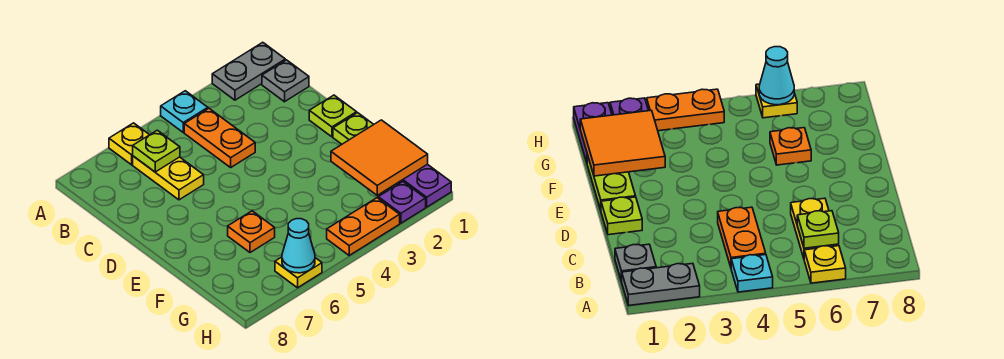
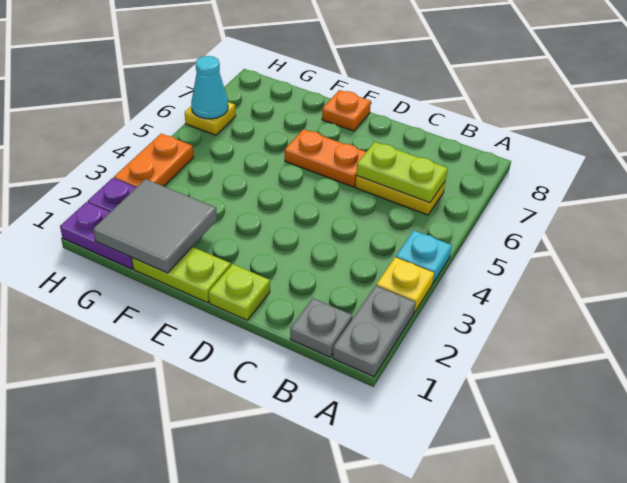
yellow 1x1 plate [109,123,149,165] -> yellow 1x1 plate moved to [376,257,434,312]
orange 1x2 plate [184,108,255,167] -> orange 1x2 plate moved to [285,129,366,187]
lime 1x1 plate [133,130,180,172] -> lime 1x2 plate [356,142,448,203]
orange 2x2 tile [331,120,428,195] -> grey 2x2 tile [93,179,217,273]
orange 1x1 plate [228,211,275,253] -> orange 1x1 plate moved to [322,90,371,131]

